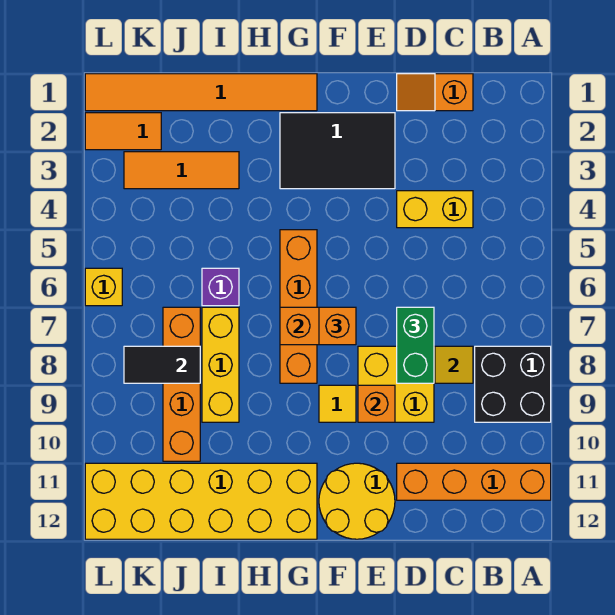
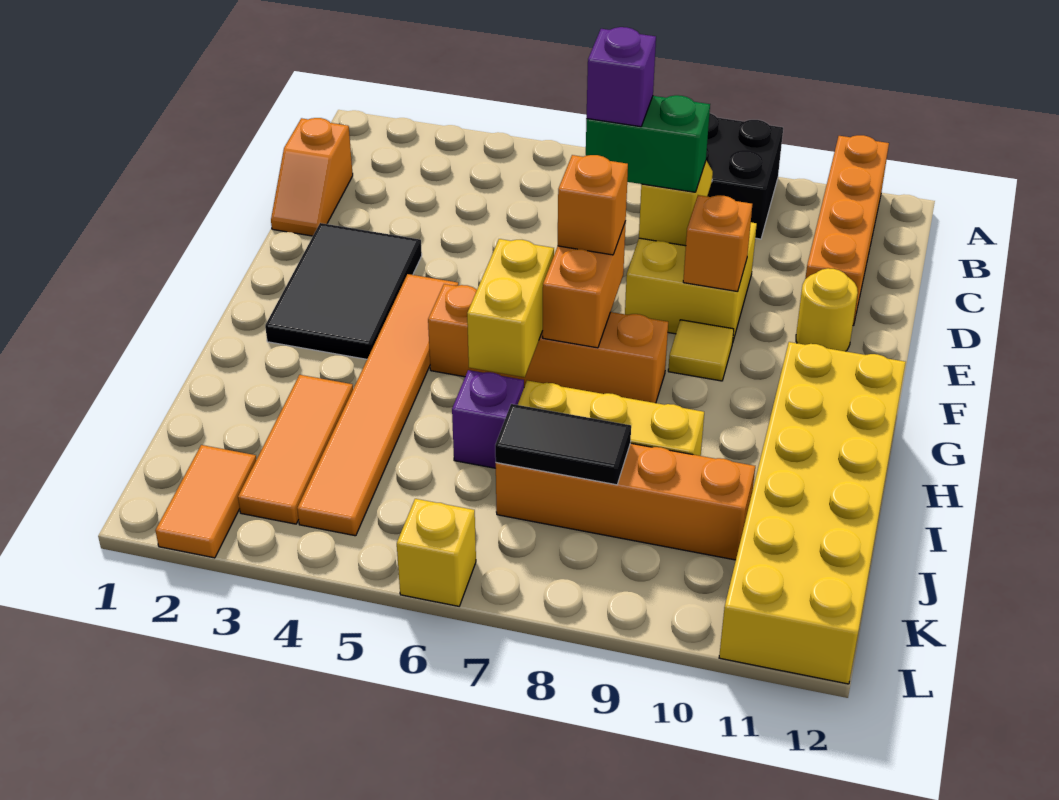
yellow 1x2 brick [397,191,473,228] -> yellow 1x2 brick moved to [467,239,554,377]
none -> purple 1x1 brick [586,27,656,127]
yellow 2x2 round brick [319,463,395,539] -> yellow 1x1 round brick [796,268,858,351]
orange 1x6 tile [85,74,317,111] -> orange 1x6 tile moved to [297,274,458,536]
black 1x2 tile [124,346,200,383] -> black 1x2 tile turned to [495,404,631,485]

